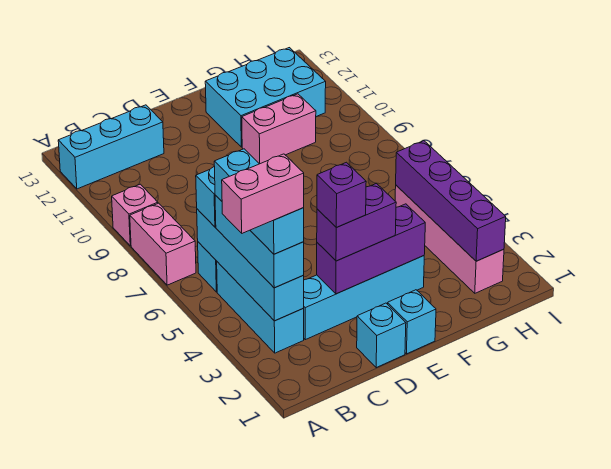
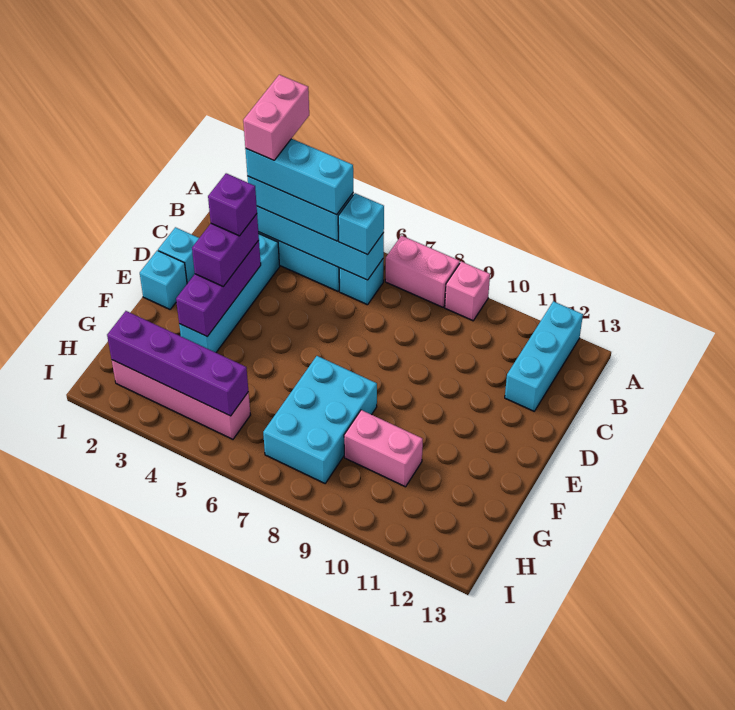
pink 1x2 brick [242,94,316,164] -> pink 1x2 brick turned to [344,410,423,487]
cyan 2x3 brick [205,48,326,147] -> cyan 2x3 brick moved to [263,356,377,483]

